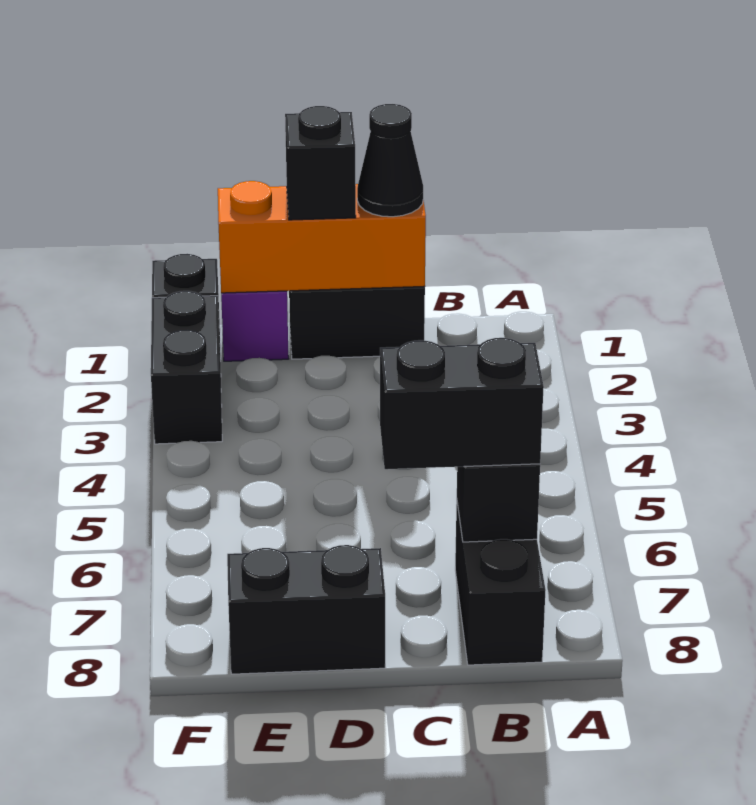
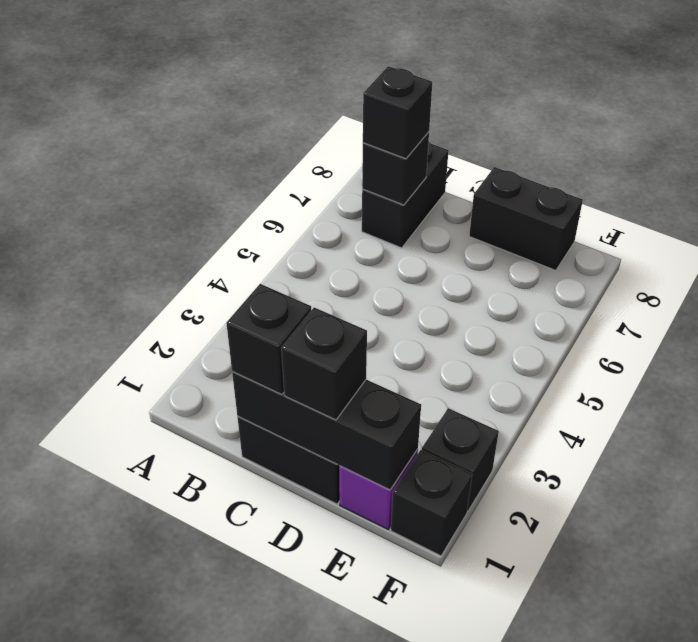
black 1x2 brick [380,338,544,469] -> black 1x1 brick [363,66,432,159]
orange 1x3 brick [218,181,426,293] -> black 1x3 brick [232,372,421,490]
black 1x1 cone [357,104,423,217] -> black 1x1 brick [226,284,311,395]
black 1x2 brick [151,291,222,444] -> black 1x1 brick [422,408,499,511]

